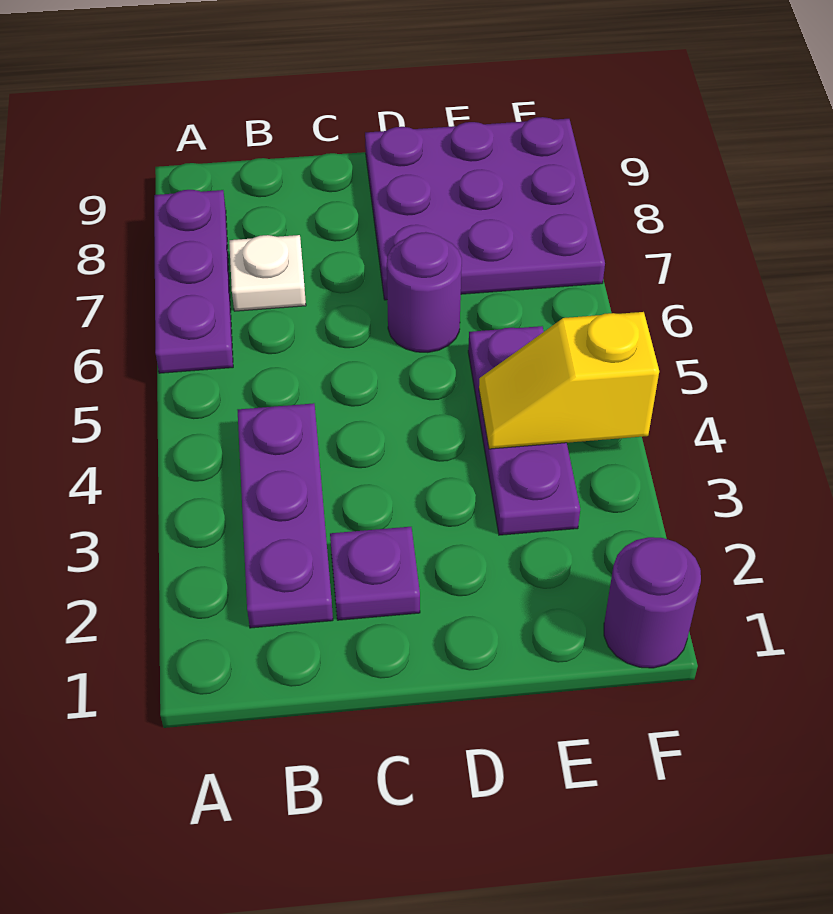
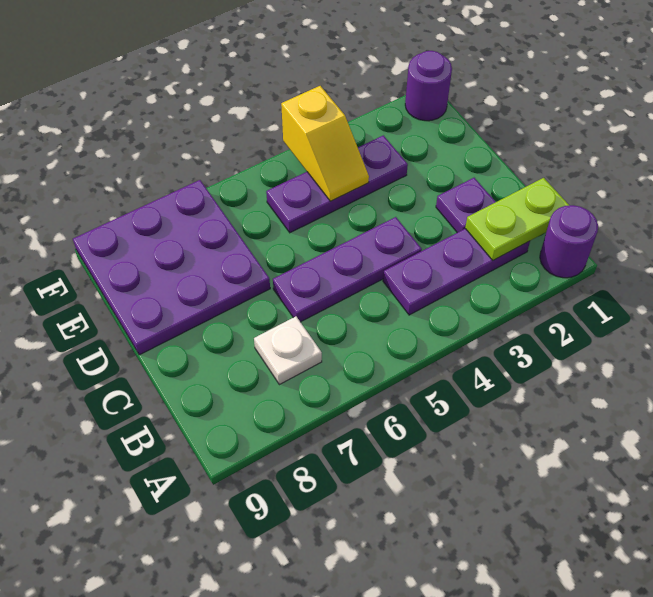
purple 1x3 plate [154,190,233,373] -> purple 1x3 plate moved to [273,217,422,322]
none -> lime 1x2 plate [465,178,569,260]
purple 1x1 round brick [387,232,462,352] -> purple 1x1 round brick moved to [540,205,598,278]

